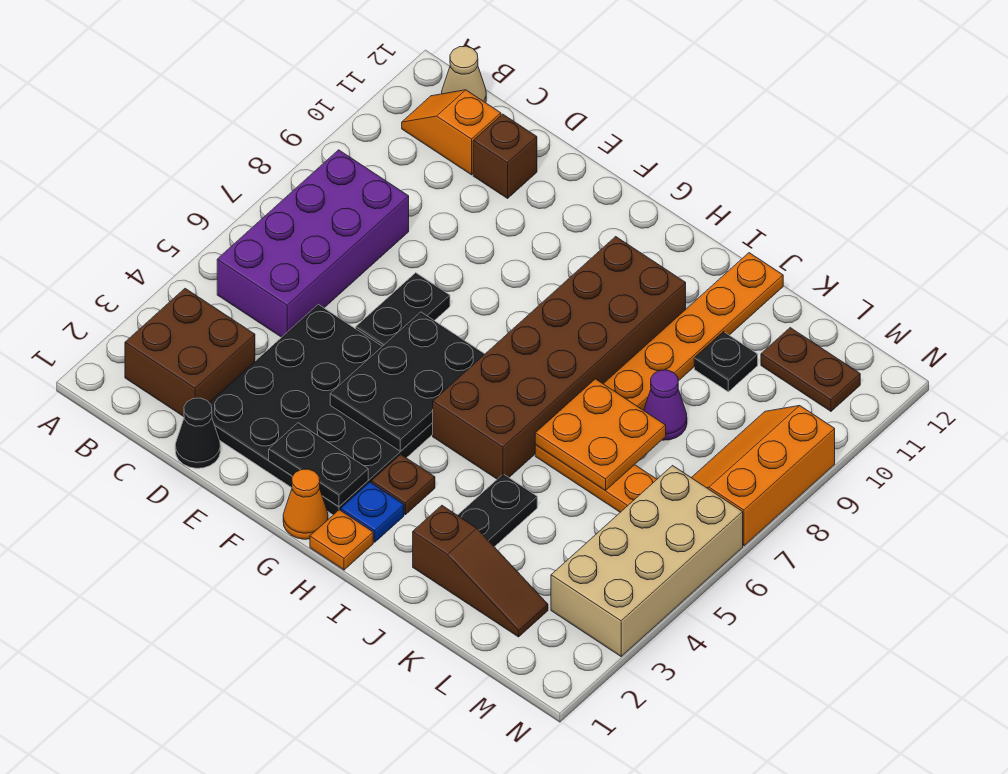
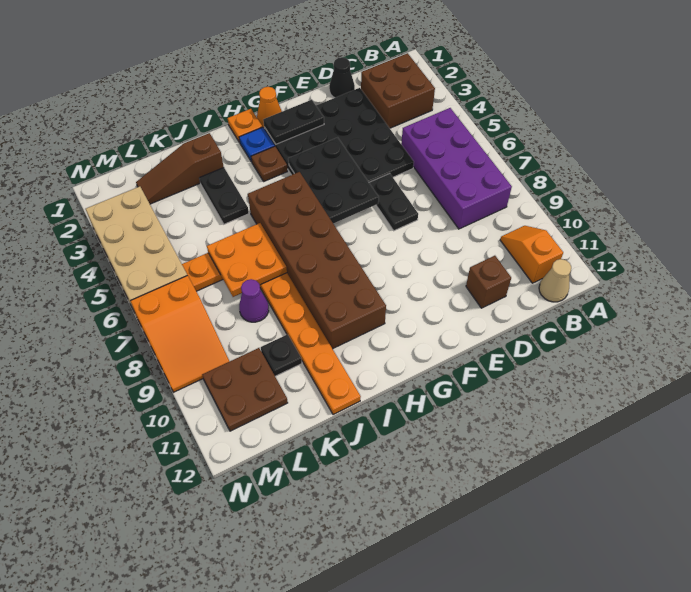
orange 1x2 slope [402,90,501,175] -> orange 1x2 slope turned to [500,226,563,283]
brown 1x2 plate [761,328,860,411] -> brown 2x2 plate [202,348,288,431]
orange 2x3 slope [691,406,835,546] -> orange 2x3 slope turned to [131,275,229,392]

